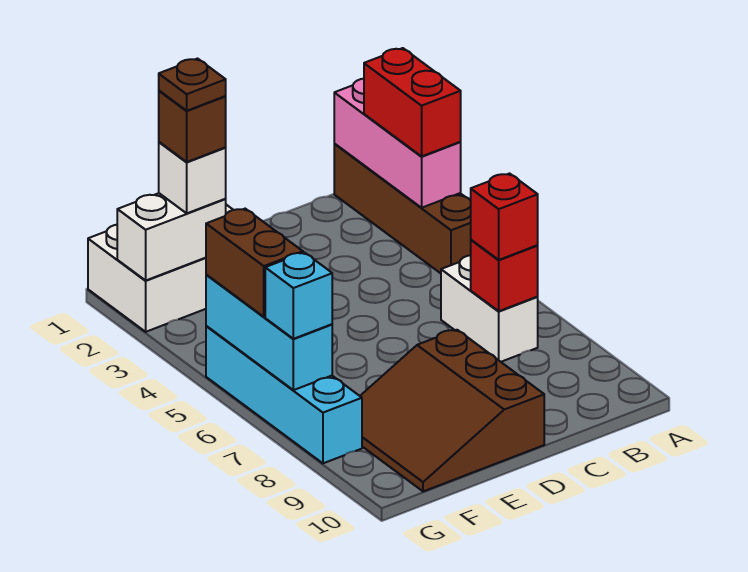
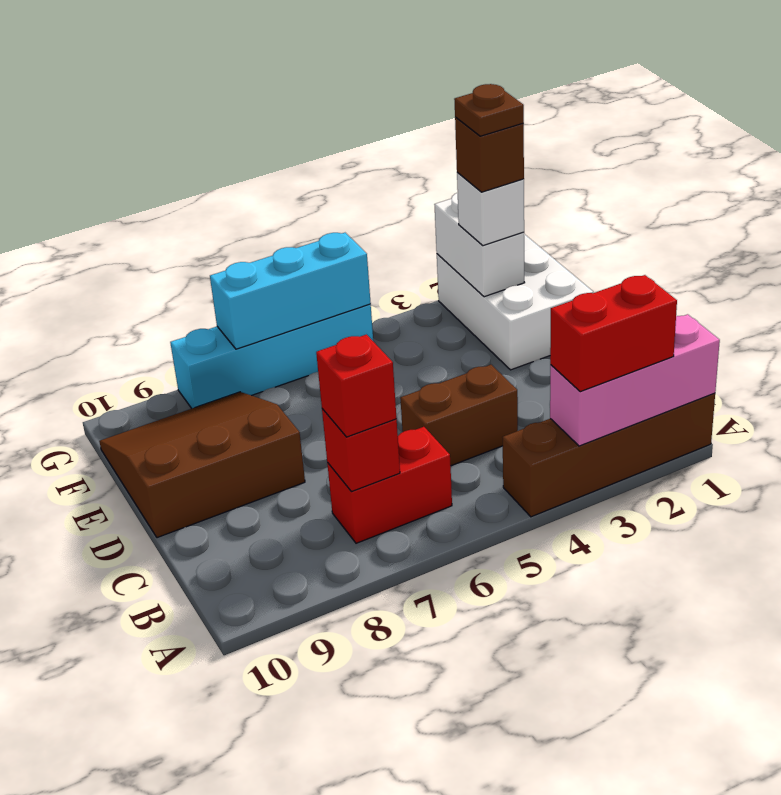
white 1x2 brick [441,255,538,362] -> red 1x2 brick [327,427,452,543]
brown 1x2 brick [206,209,303,317] -> brown 1x2 brick moved to [400,365,518,466]
cyan 1x1 brick [265,252,332,339] -> none

